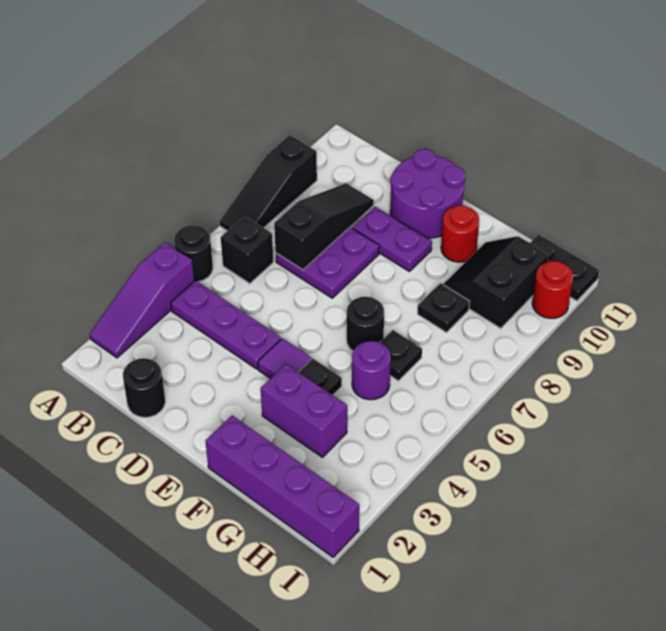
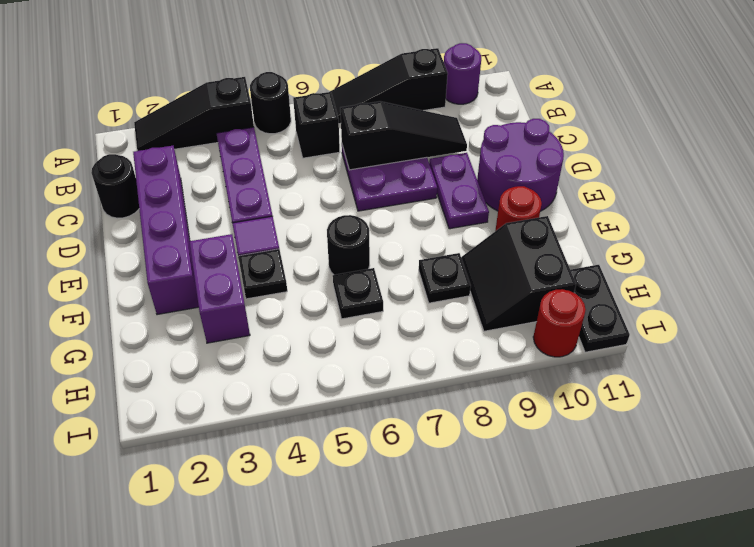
purple 1x3 slope [90,242,194,358] -> black 1x3 slope [134,77,254,151]
purple 1x4 brick [206,416,359,557] -> purple 1x4 brick moved to [133,146,199,315]
purple 1x1 round brick [352,341,391,400] -> purple 1x1 round brick moved to [444,43,481,104]
black 2x2 slope [443,236,549,328] -> black 2x2 slope turned to [461,216,576,331]

